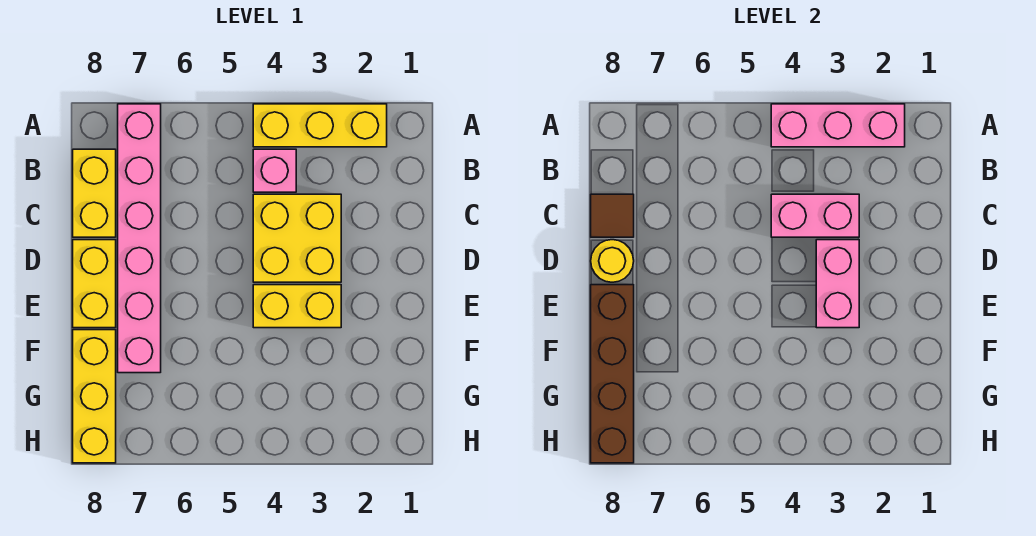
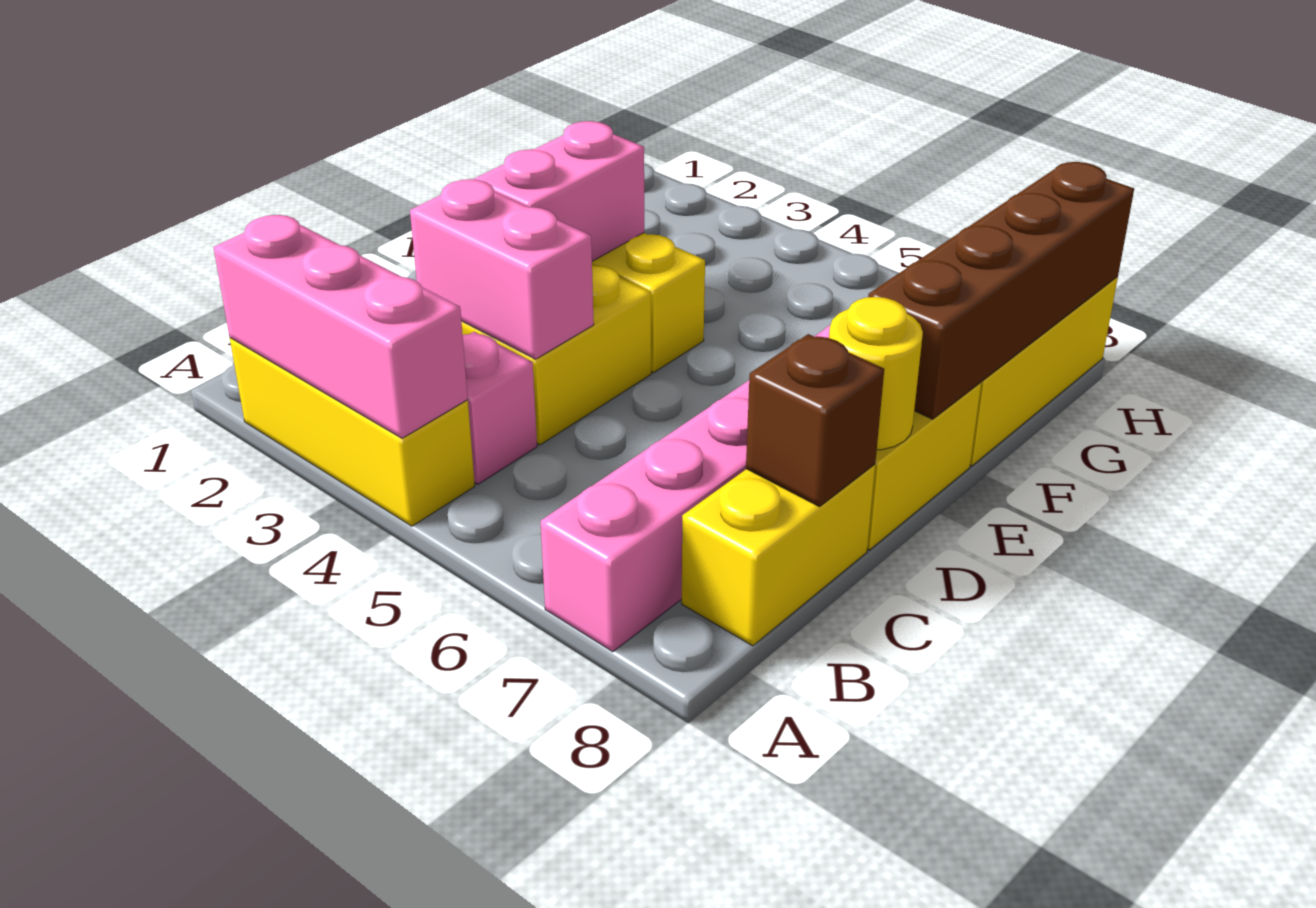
brown 1x1 tile [591,194,634,237] -> brown 1x1 brick [746,334,884,507]

